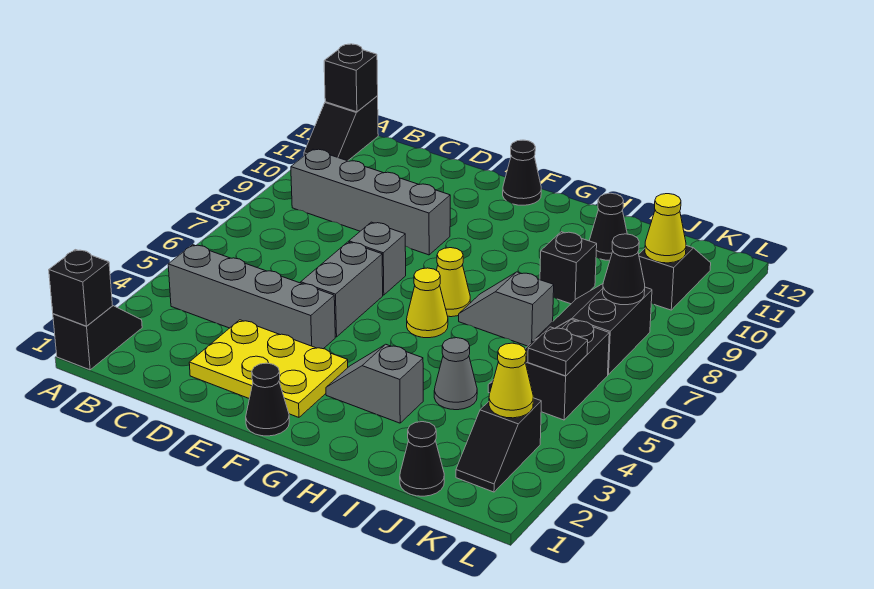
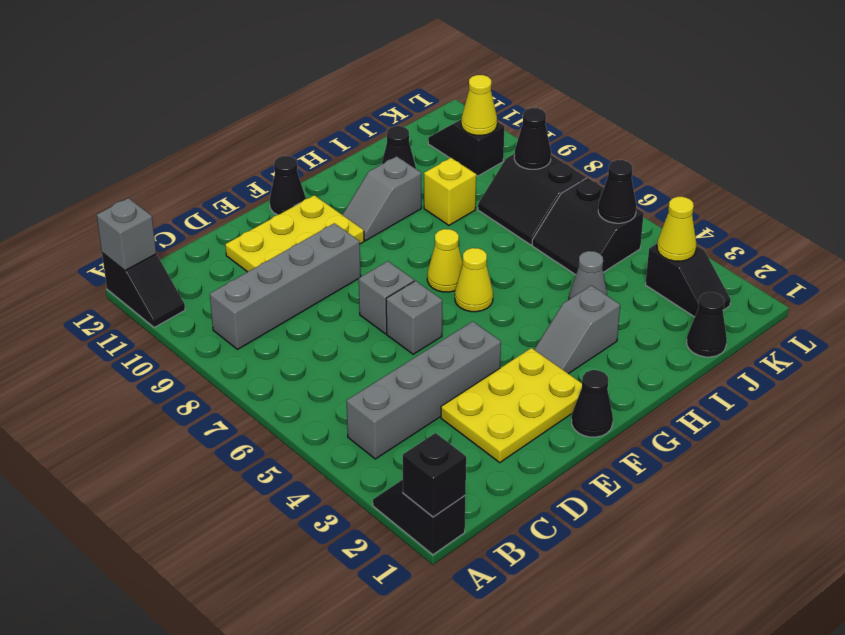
black 1x1 brick [324,44,378,112] -> grey 1x1 brick [97,198,156,271]
none -> yellow 2x3 plate [225,195,364,272]
grey 1x2 brick [301,242,383,337] -> grey 1x1 brick [386,281,442,354]
grey 1x2 slope [459,272,554,346] -> grey 1x2 slope moved to [343,156,421,241]
black 1x1 brick [540,232,597,304] -> yellow 1x1 brick [424,158,476,225]
black 1x1 plate [528,327,588,376] -> black 1x1 cone [598,160,636,223]

